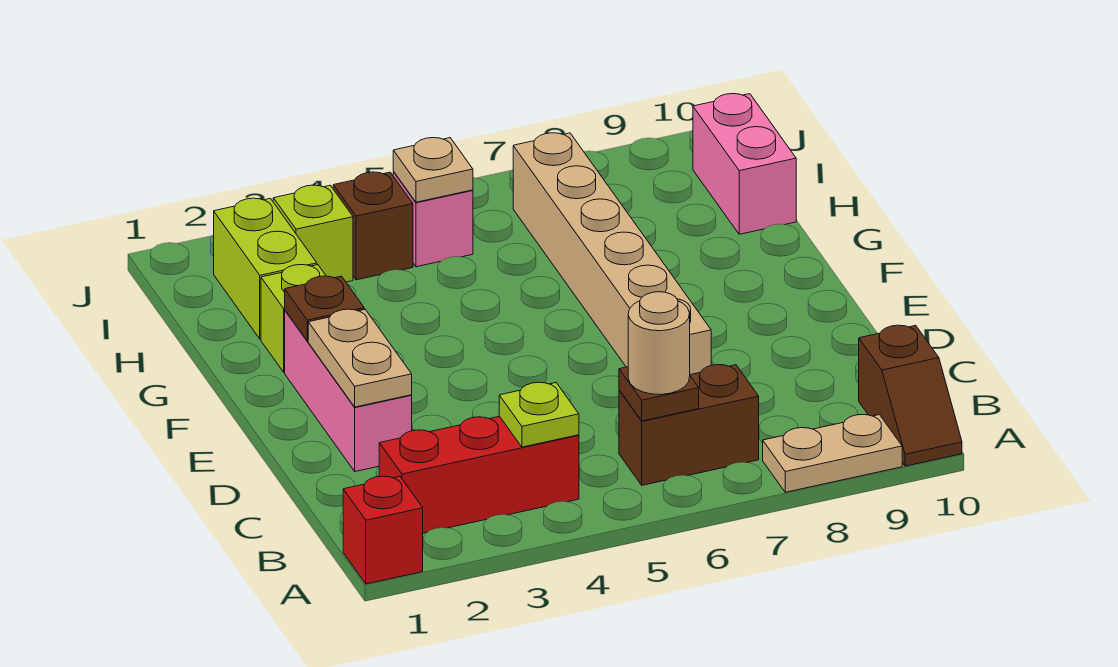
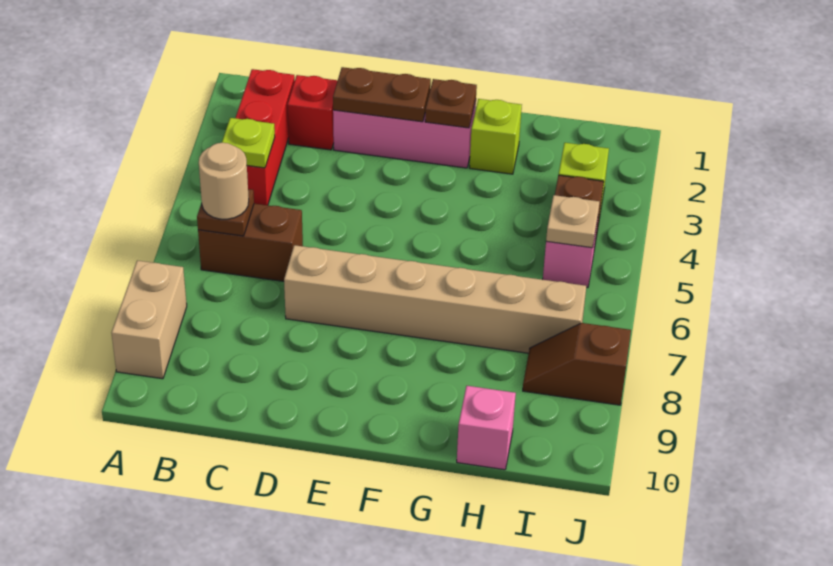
red 1x1 brick [343,476,423,584] -> red 1x1 brick moved to [287,75,338,150]
tan 1x2 plate [763,415,902,492] -> tan 1x2 brick [112,261,187,379]
brown 1x2 slope [859,325,962,466] -> brown 1x2 slope moved to [523,323,631,405]
brown 1x2 brick [619,365,759,485] -> brown 1x2 brick turned to [198,204,303,281]
tan 1x2 plate [308,309,412,407] -> brown 1x2 plate [333,67,431,122]
lime 1x2 brick [214,198,317,339] -> none
pink 1x2 brick [693,94,796,234] -> pink 1x1 brick [457,386,516,470]

